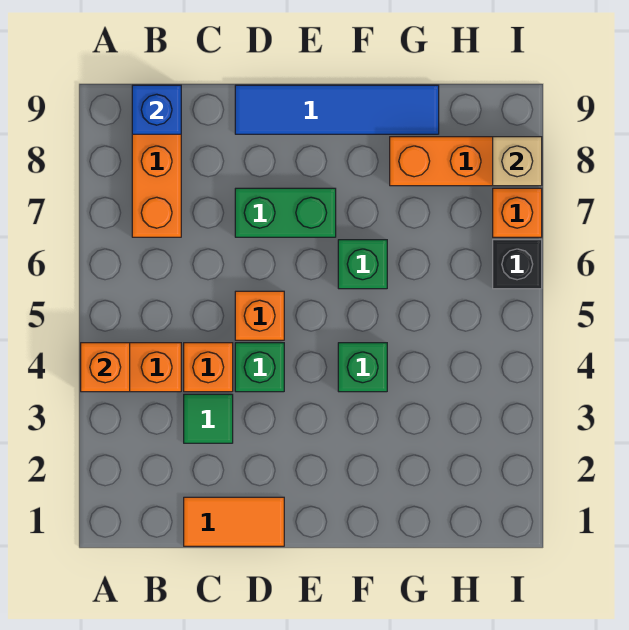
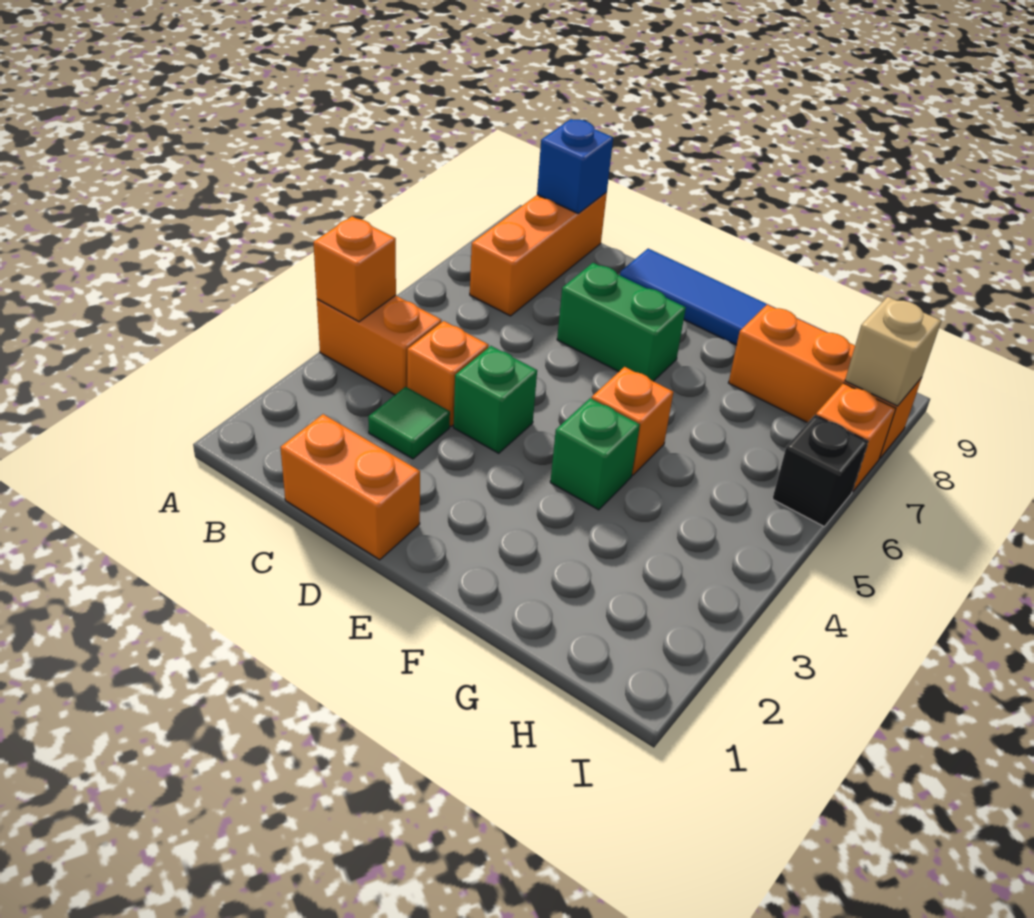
orange 1x2 tile [184,497,284,546] -> orange 1x2 brick [280,414,420,560]
orange 1x1 brick [235,291,284,340] -> orange 1x1 brick moved to [592,367,673,475]
green 1x1 brick [338,240,387,289] -> none

